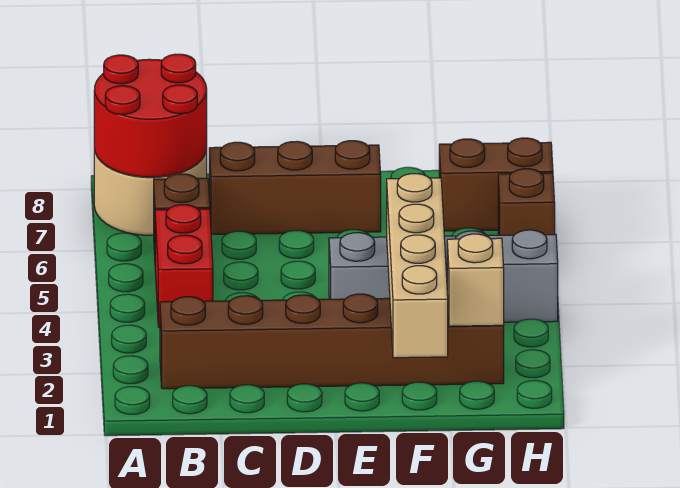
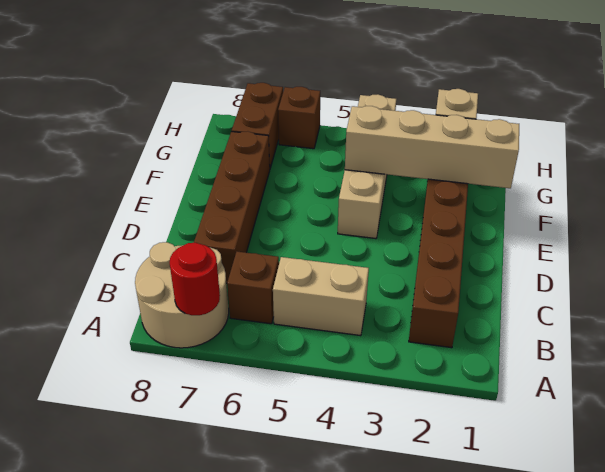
red 2x2 round brick [94,54,207,177] -> red 1x1 round brick [170,243,220,315]
red 1x2 brick [155,205,213,327] -> tan 1x2 brick [273,257,369,336]
brown 1x3 brick [209,141,381,235] -> brown 1x4 brick [194,131,270,283]
grey 1x4 brick [329,230,558,322] -> tan 1x4 brick [338,94,396,239]

